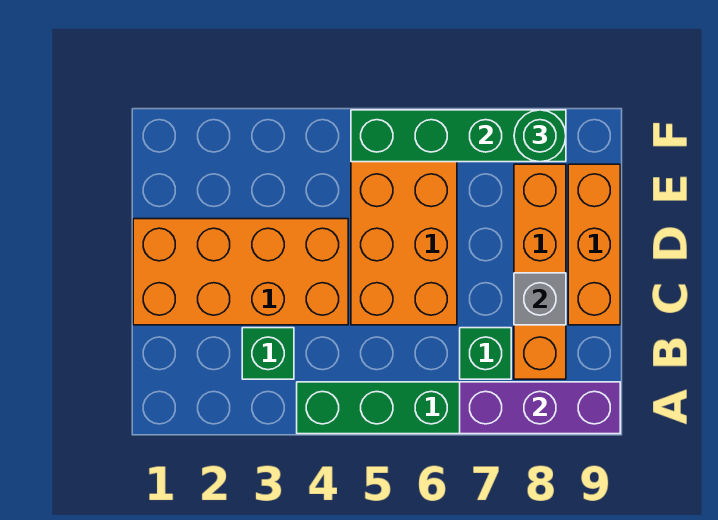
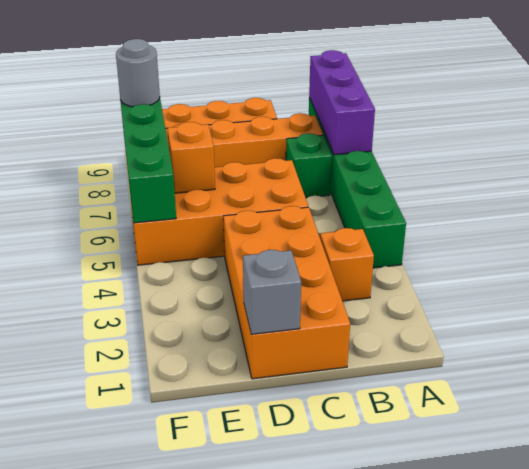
green 1x1 brick [242,328,294,379] -> orange 1x1 brick [320,228,374,301]
grey 1x1 brick [514,273,566,325] -> grey 1x1 brick moved to [243,250,301,334]
none -> orange 1x1 brick [167,122,215,193]
green 1x1 round brick [514,110,566,162] -> grey 1x1 round brick [116,39,160,107]

